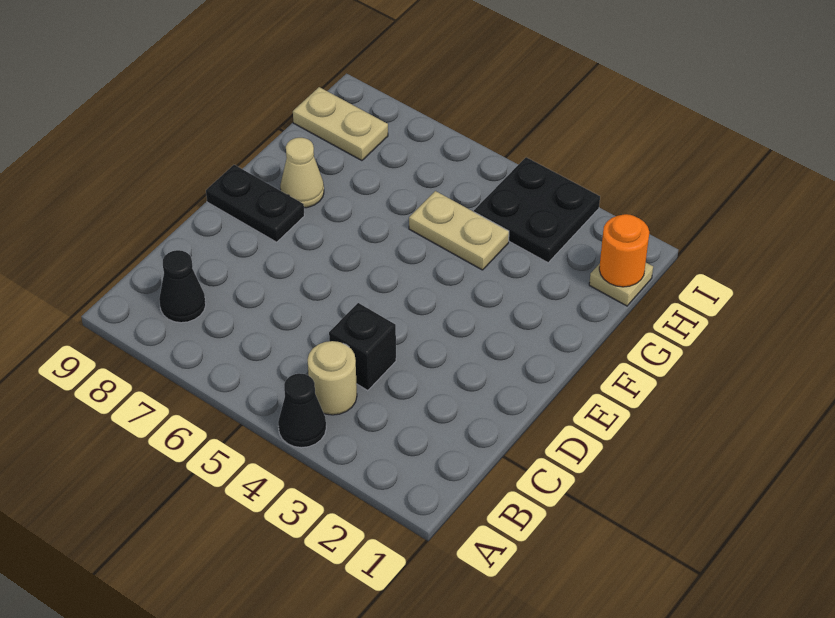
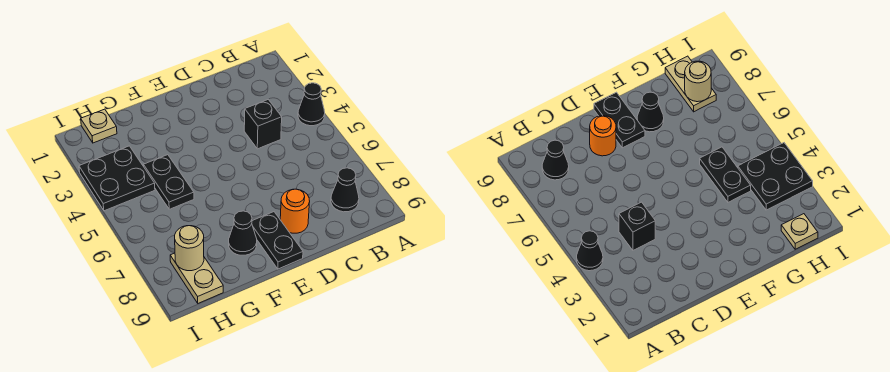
tan 1x1 round brick [308,341,357,415] -> tan 1x1 round brick moved to [175,226,204,271]
tan 1x1 cone [280,138,324,208] -> black 1x1 cone [229,211,257,255]
tan 1x2 plate [409,191,509,270] -> black 1x2 plate [144,155,194,209]
orange 1x1 round brick [599,214,649,287] -> orange 1x1 round brick moved to [280,189,310,233]

